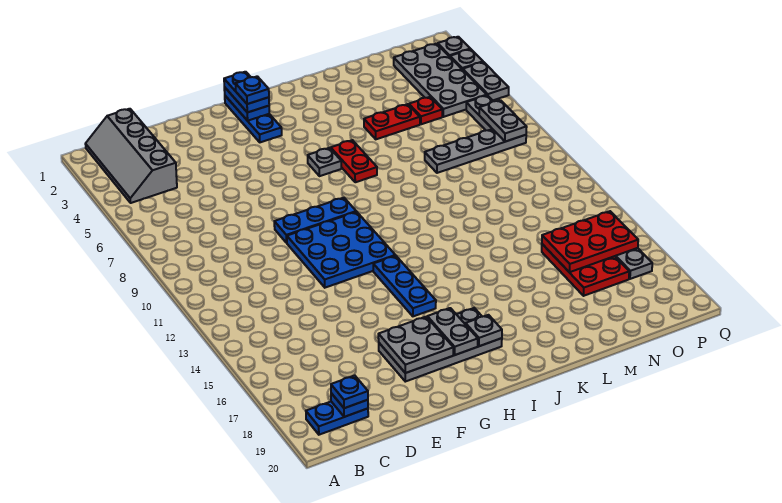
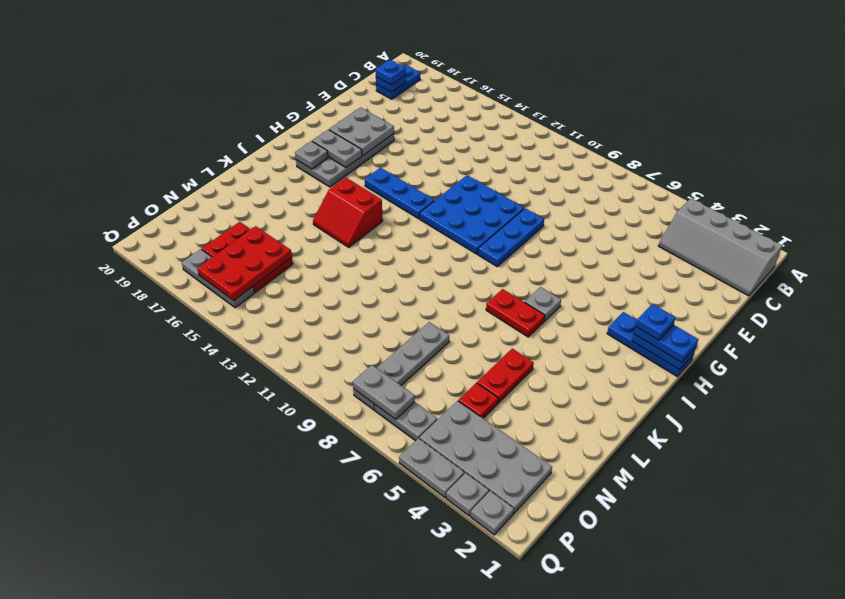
grey 2x4 slope [85,109,177,203] -> grey 2x4 slope turned to [659,198,782,296]
none -> red 2x2 slope [313,178,383,247]

